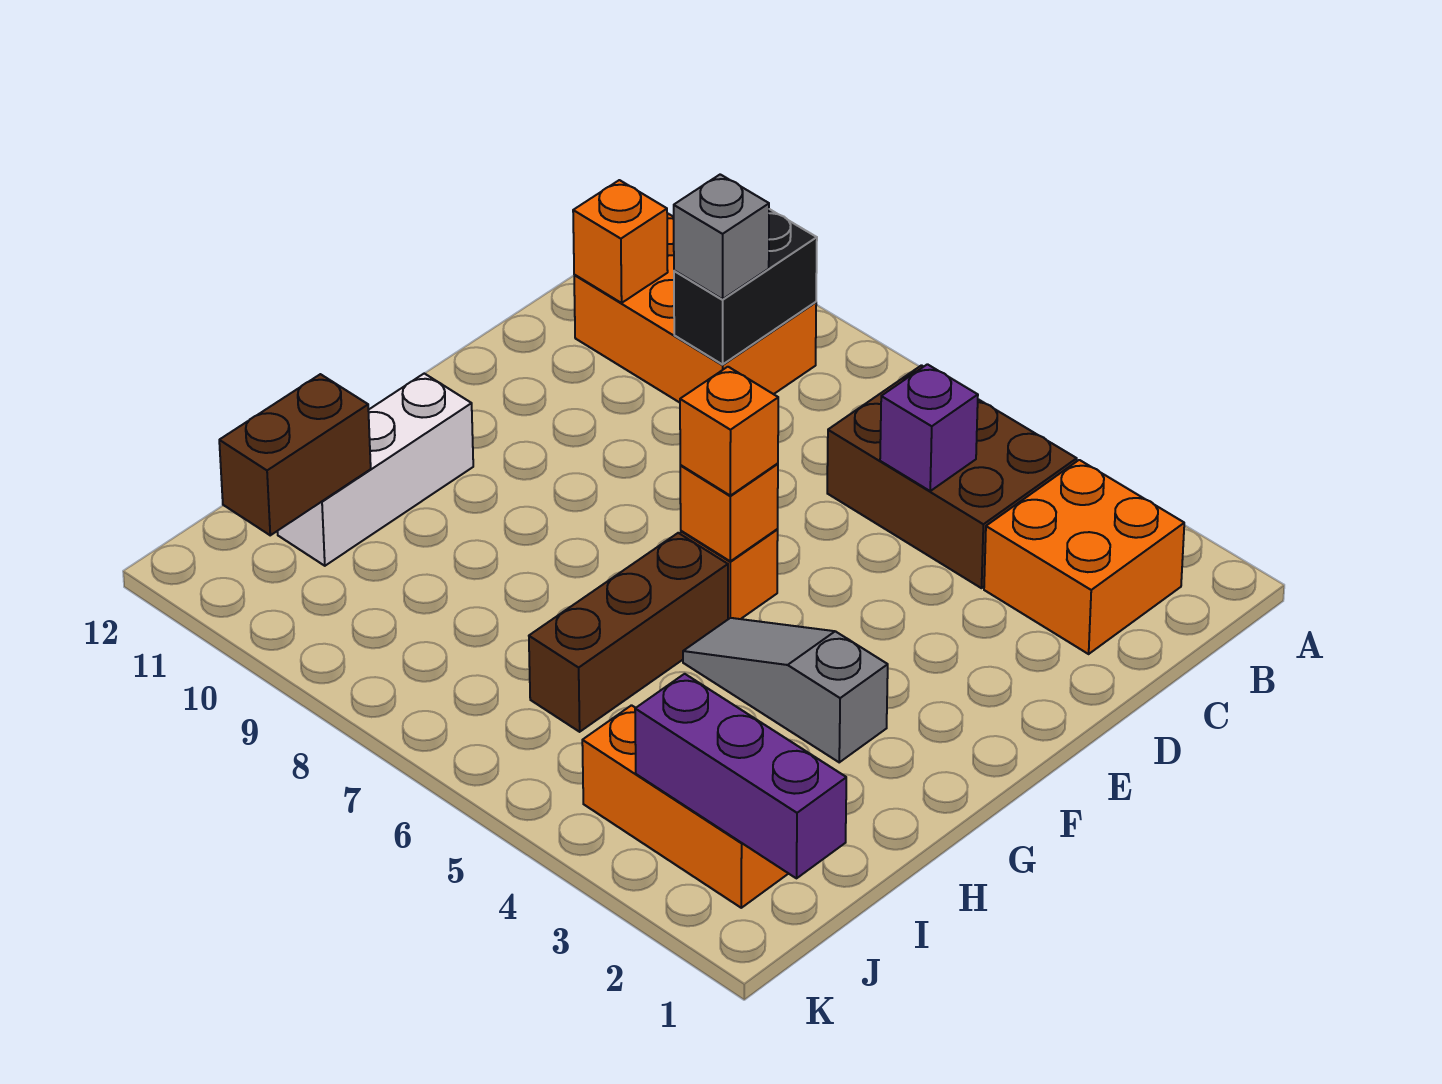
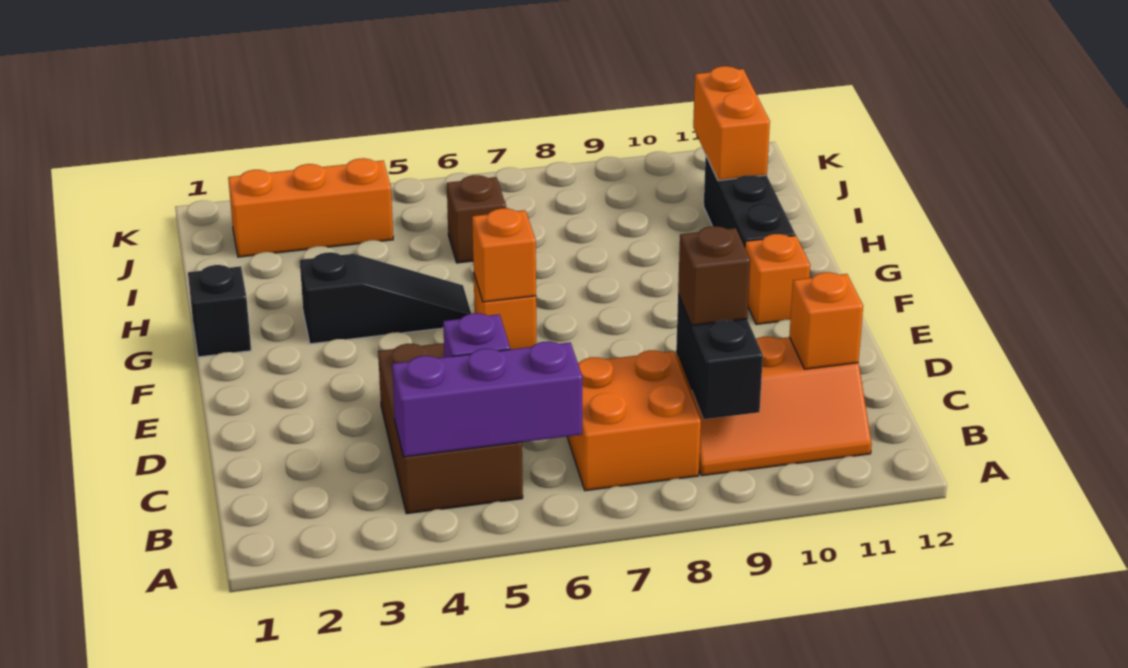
orange 2x2 brick [984,460,1184,654] -> orange 2x2 brick moved to [567,350,701,491]
brown 2x3 brick [827,365,1077,588] -> brown 2x3 brick turned to [378,343,523,514]
orange 2x3 brick [574,214,816,403] -> orange 2x3 slope [676,337,872,476]
grey 1x1 brick [674,174,769,299] -> brown 1x1 brick [678,226,750,325]
orange 1x1 brick [680,367,778,496] -> orange 1x1 brick moved to [745,234,810,324]
none -> black 1x1 brick [188,265,251,357]
grey 1x3 slope [683,618,888,762] -> black 1x3 slope [300,252,471,344]
brown 1x3 brick [529,533,728,732] -> brown 1x1 brick [447,175,506,263]
white 1x3 brick [278,373,473,566] -> black 1x3 brick [704,156,795,247]
brown 1x2 brick [219,374,371,535] -> orange 1x2 brick [693,66,770,181]
purple 1x3 brick [635,674,846,878] -> purple 1x3 brick moved to [392,341,582,457]

